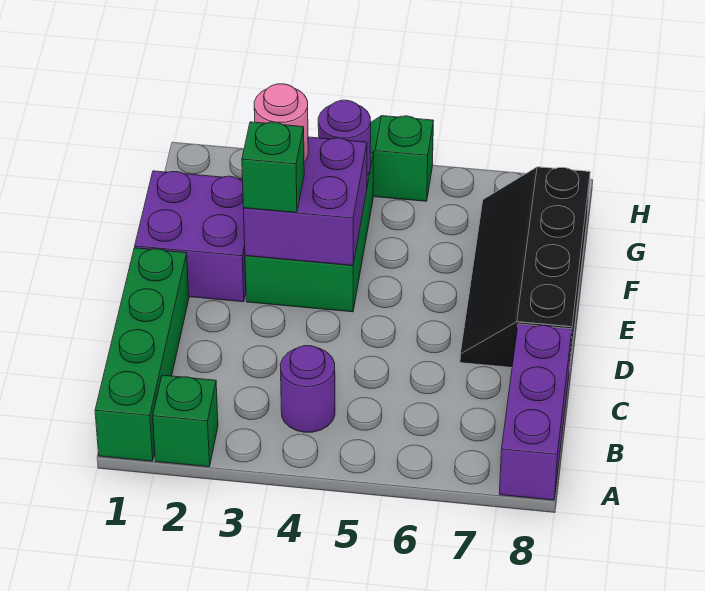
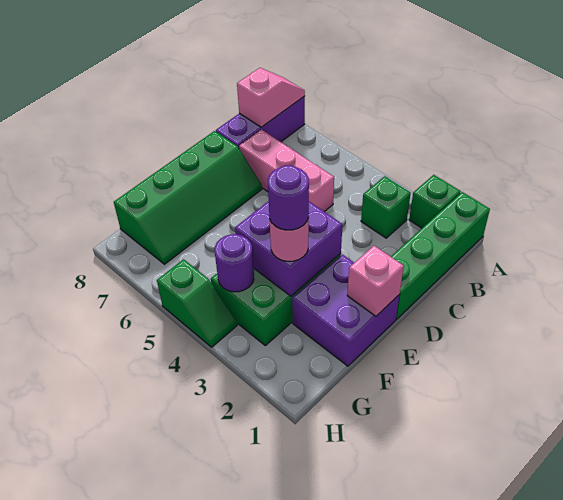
none -> pink 1x2 slope [237,68,305,127]
purple 1x1 round brick [280,346,335,432] -> purple 1x1 round brick moved to [268,165,309,230]
none -> pink 1x3 brick [239,129,334,212]
black 2x4 slope [460,167,590,370] -> green 2x4 slope [114,131,262,264]
none -> pink 1x1 brick [347,246,404,316]
green 1x1 brick [242,122,304,213] -> green 1x1 brick moved to [361,176,411,238]

